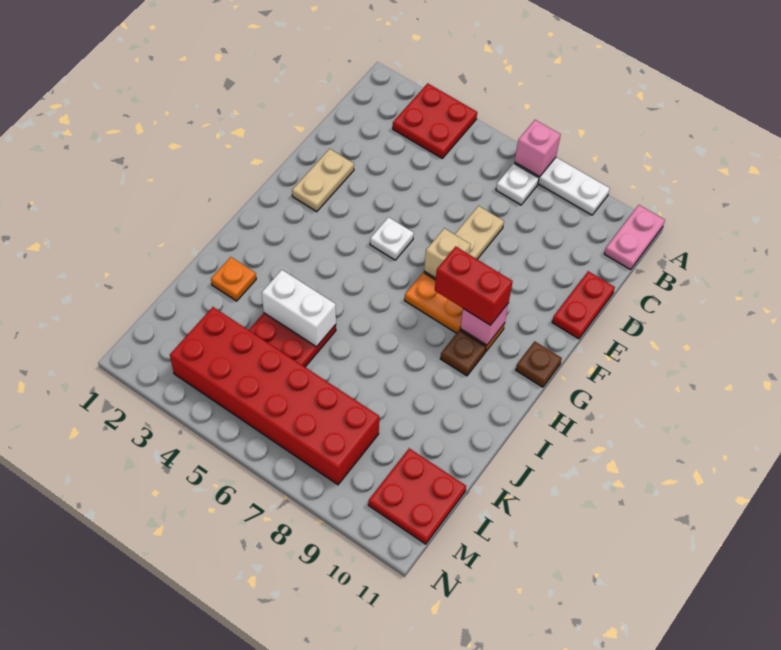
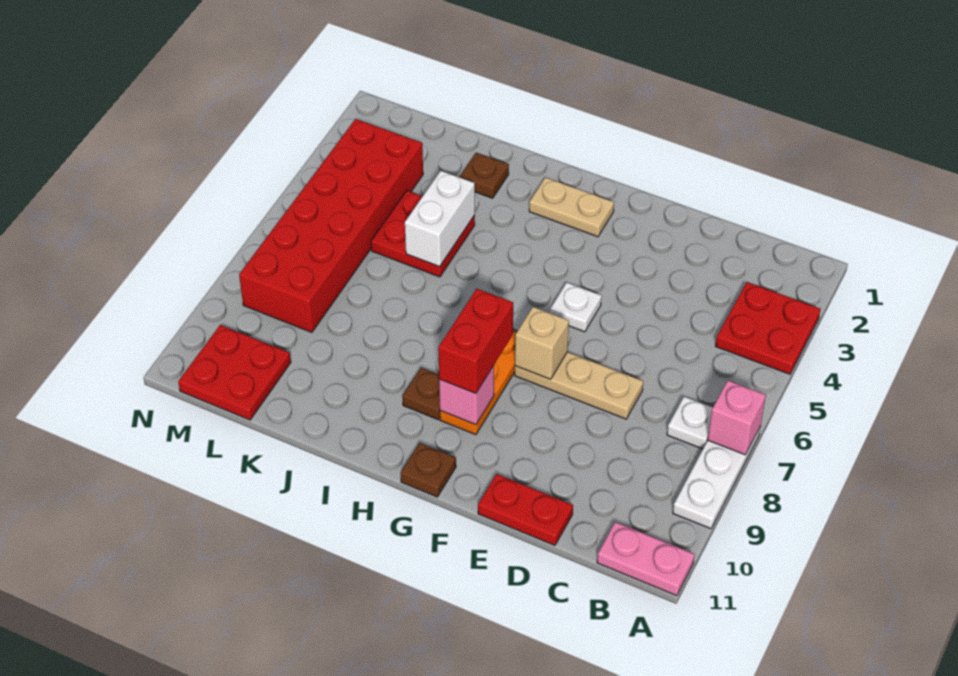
tan 1x2 plate [292,149,354,212] -> tan 1x2 plate moved to [529,177,614,237]
orange 1x1 plate [211,257,256,301] -> brown 1x1 plate [460,153,509,198]

